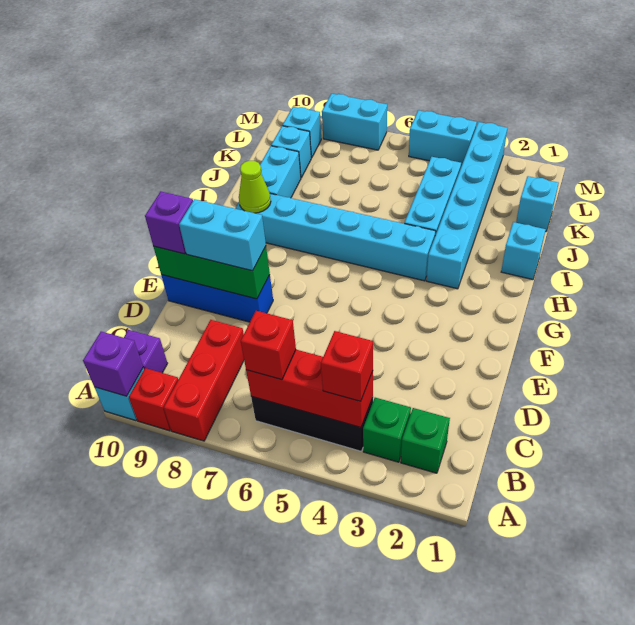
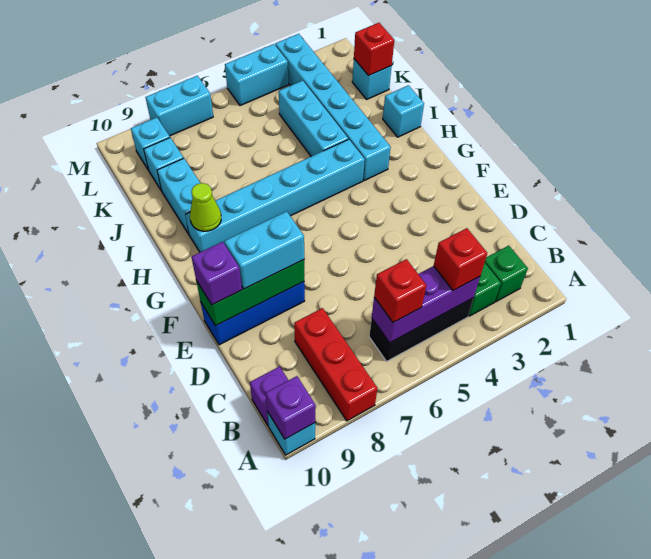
red 1x1 brick [129,368,178,431] -> red 1x1 brick moved to [354,23,394,76]
red 1x3 brick [246,350,373,427] -> purple 1x3 brick [372,266,480,343]

